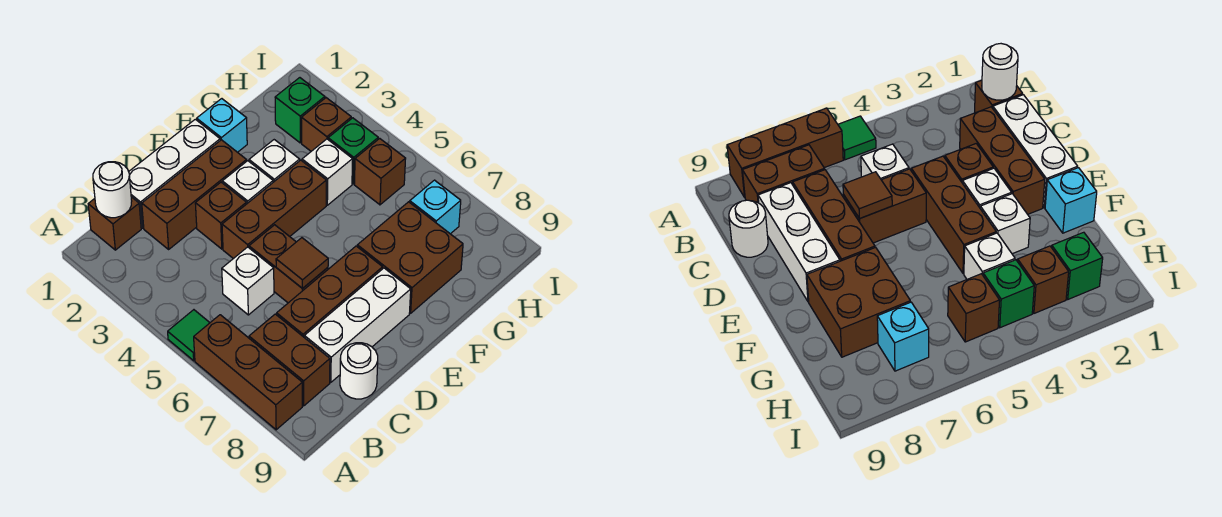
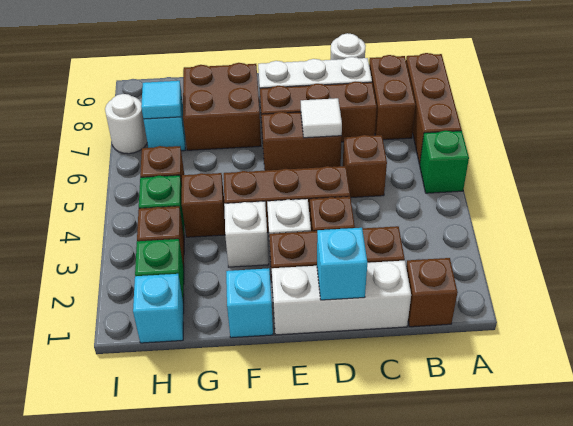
green 1x1 tile [168,310,210,361] -> green 1x1 brick [420,131,469,193]
white 1x1 round brick [93,162,132,218] -> white 1x1 round brick moved to [105,94,147,154]
white 1x1 brick [222,247,274,315] -> brown 1x1 brick [343,135,387,198]
none -> cyan 1x1 brick [317,228,367,300]
brown 1x2 brick [249,225,328,303] -> brown 1x2 brick turned to [262,112,342,171]
brown 1x1 tile [276,238,328,289] -> white 1x1 tile [301,98,342,138]
white 1x1 brick [302,139,353,205] -> brown 1x1 brick [182,173,225,237]
none -> cyan 1x1 brick [133,274,184,343]
none -> cyan 1x1 tile [141,81,181,119]

